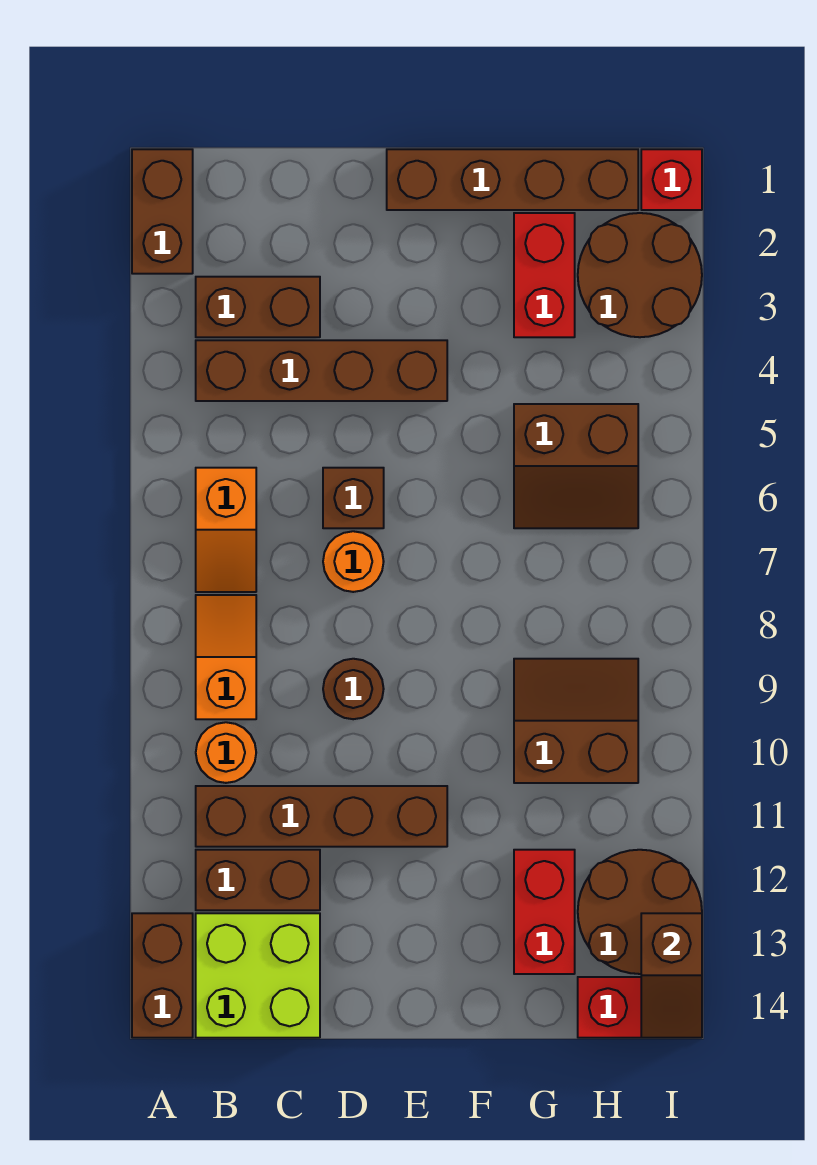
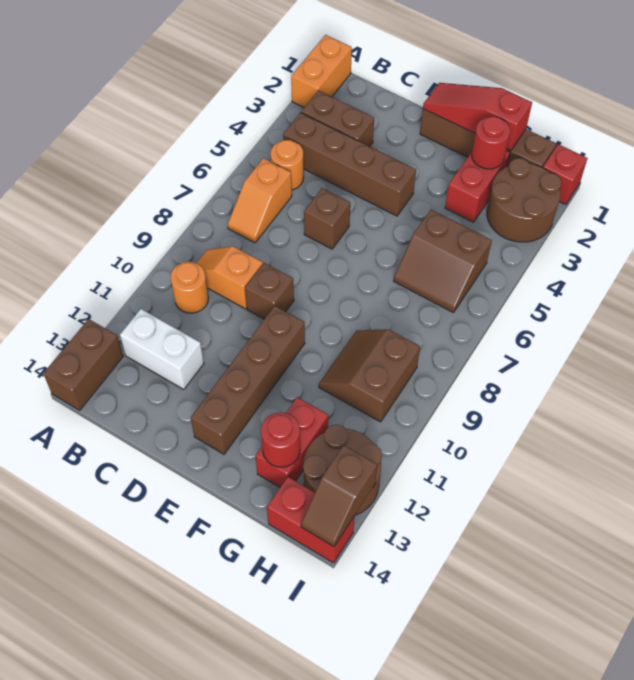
brown 1x2 brick [132,149,193,274] -> orange 1x2 brick [291,35,352,107]
orange 1x2 slope [196,595,256,719] -> orange 1x2 slope turned to [197,246,263,309]
brown 1x4 brick [196,786,447,847] -> brown 1x4 brick turned to [191,306,305,454]
brown 1x2 brick [196,850,320,910] -> white 1x2 brick [120,309,204,390]
lime 2x2 brick [196,913,320,1038] -> none
orange 1x1 round brick [323,531,384,592] -> orange 1x1 round brick moved to [271,140,304,190]
brown 1x1 round brick [323,659,384,719] -> brown 1x1 brick [245,263,294,319]
none -> red 1x3 slope [423,83,532,151]
none -> red 1x1 round brick [472,117,510,169]
brown 2x2 slope [514,659,638,783] -> brown 2x2 slope turned to [319,329,420,422]
none -> red 1x1 round brick [261,412,300,467]

